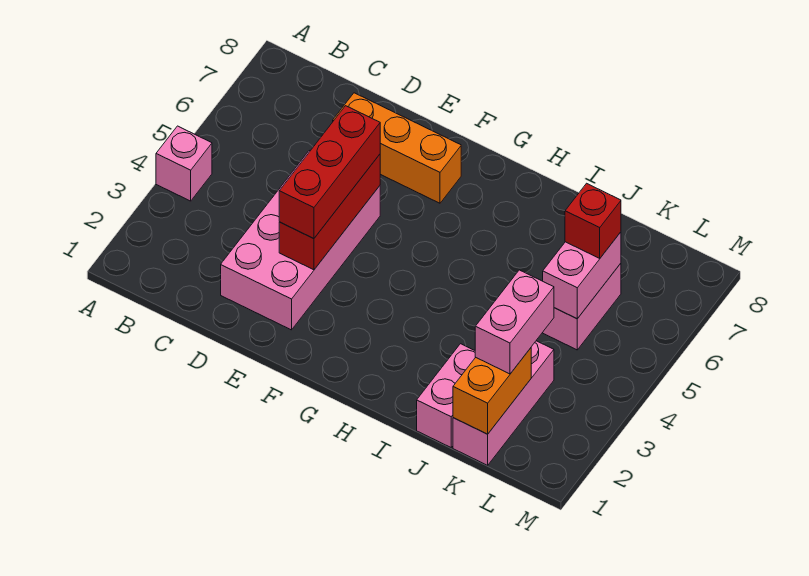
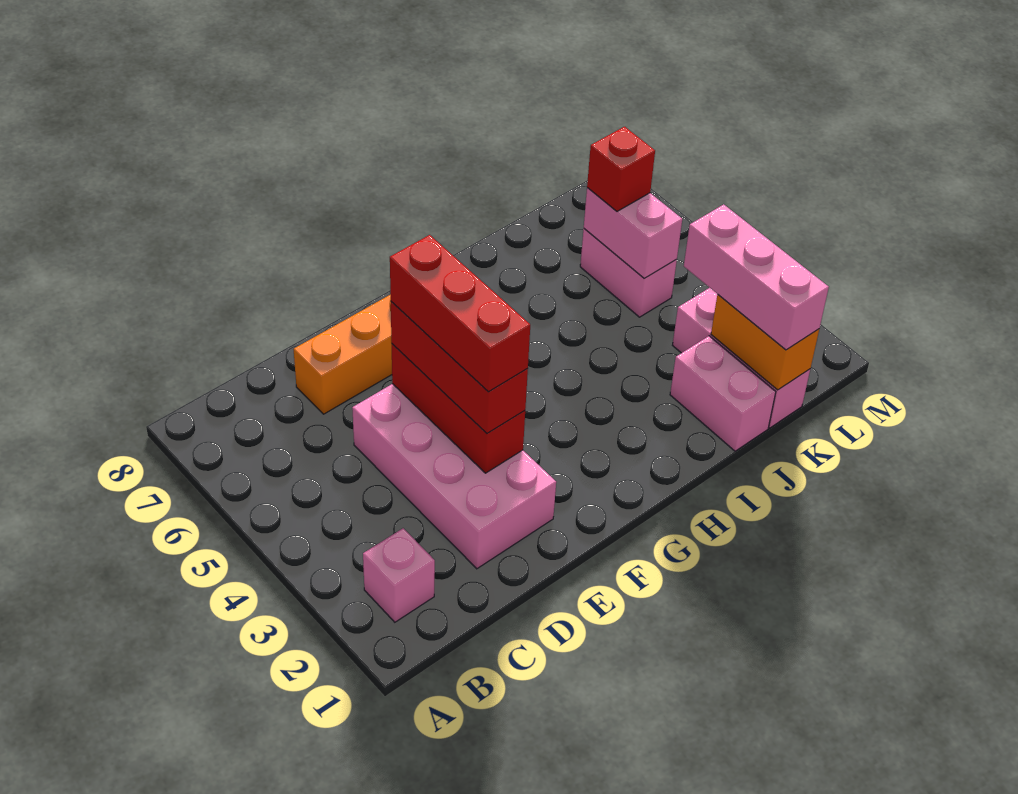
pink 1x1 brick [156,126,212,201] -> pink 1x1 brick moved to [363,528,435,622]
none -> red 1x3 brick [390,235,530,392]
pink 1x2 brick [475,270,554,374] -> pink 1x3 brick [684,204,829,350]

